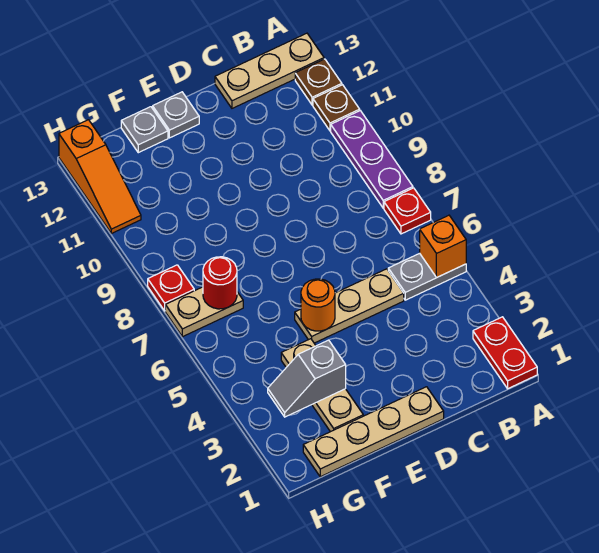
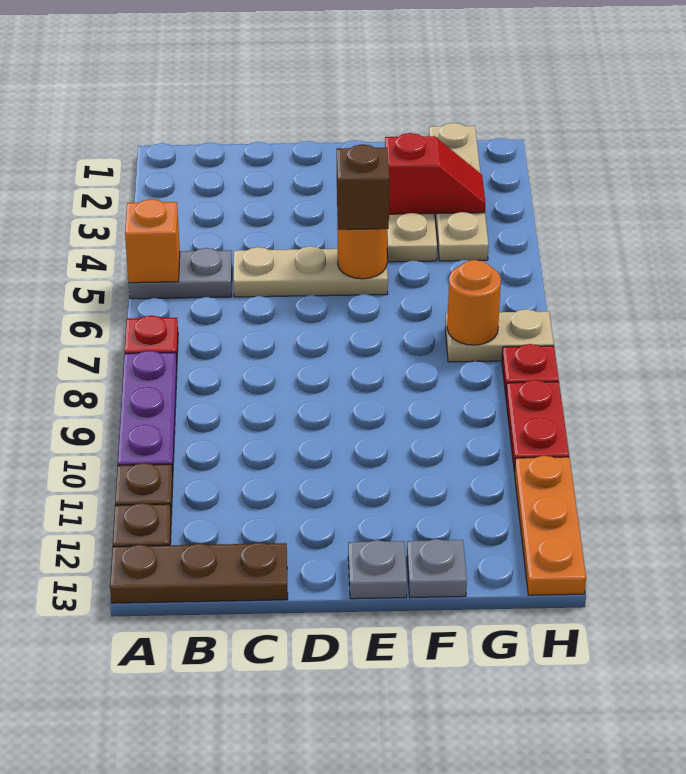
red 1x2 plate [473,317,537,389] -> red 1x2 plate moved to [506,380,569,472]
tan 1x3 plate [215,33,324,108] -> brown 1x3 plate [110,542,288,603]
tan 1x4 plate [303,387,444,477] -> tan 1x4 plate turned to [429,123,489,261]
none -> brown 1x1 brick [337,144,389,230]
grey 1x2 slope [268,340,346,417] -> red 1x2 slope [385,133,485,214]
red 1x1 round brick [203,257,237,309] -> orange 1x1 round brick [447,260,501,345]
orange 1x3 slope [59,120,141,233] -> orange 1x3 plate [515,456,586,595]

